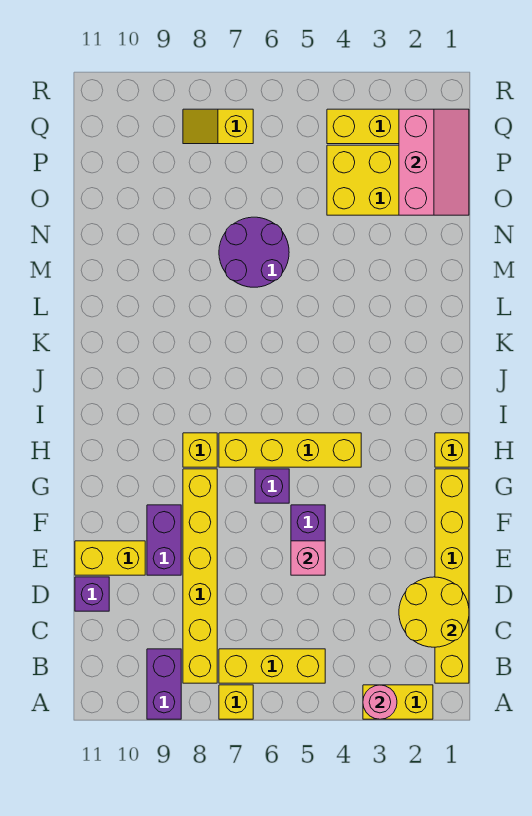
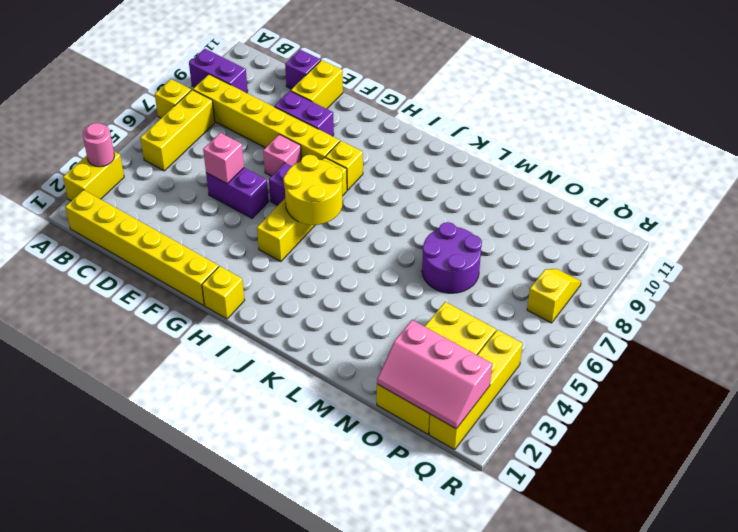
yellow 2x2 round brick [399,577,469,647] -> yellow 2x2 round brick moved to [283,155,343,225]
none -> pink 1x1 brick [263,134,301,176]

